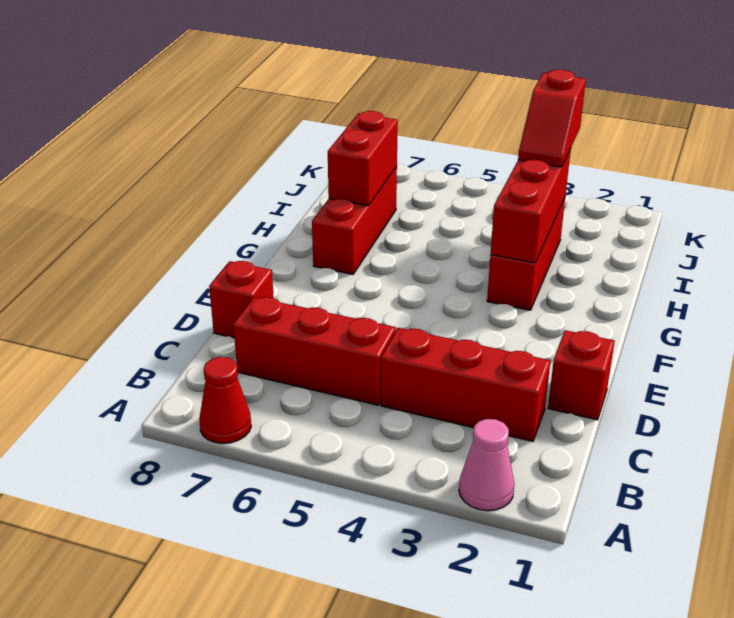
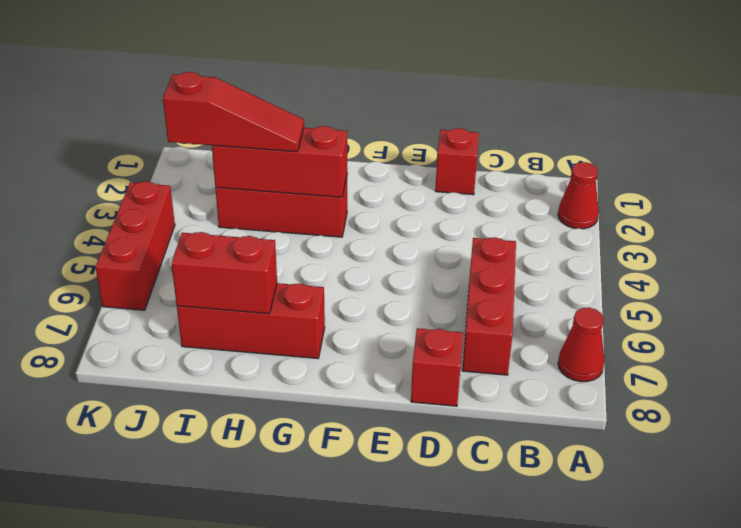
pink 1x1 cone [459,419,514,511] -> red 1x1 cone [558,162,599,229]
red 1x3 brick [381,328,550,441] -> red 1x3 brick moved to [96,181,175,310]
red 1x2 slope [518,70,586,167] -> red 1x3 slope [163,72,304,152]

